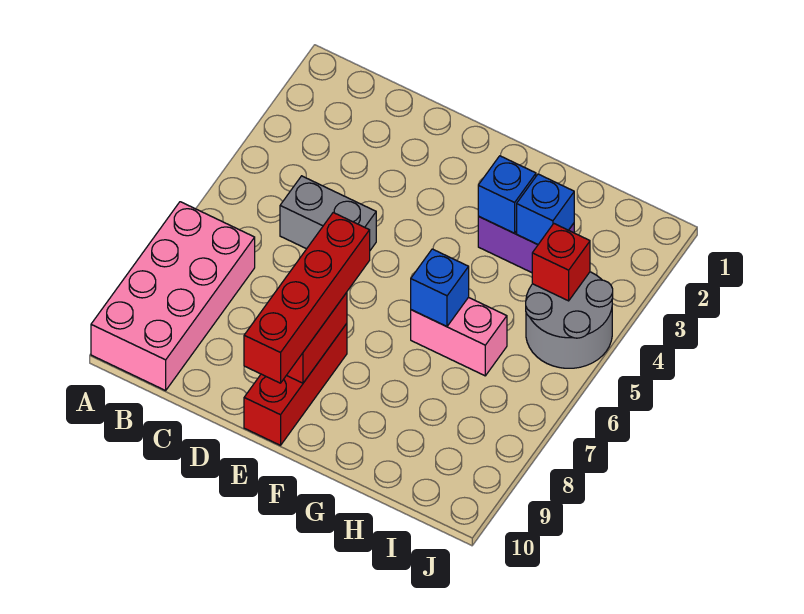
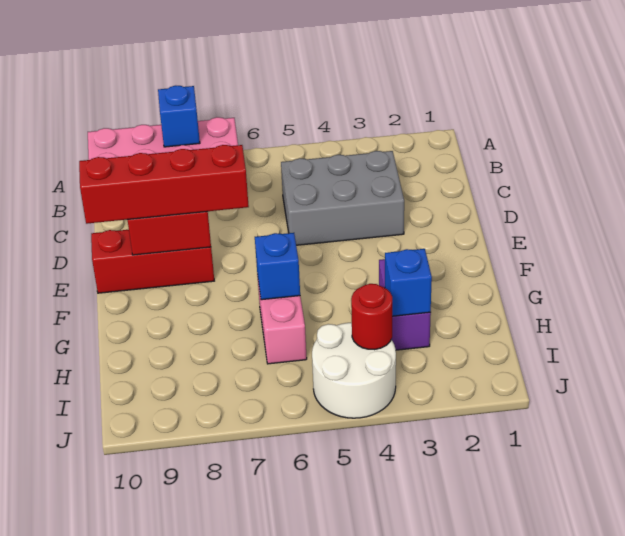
grey 1x2 brick [280,176,376,250] -> grey 2x3 brick [281,151,404,245]
blue 1x1 brick [478,156,536,233] -> blue 1x1 brick moved to [158,86,200,147]
grey 2x2 round brick [526,272,613,368] -> white 2x2 round brick [312,323,396,418]
red 1x1 brick [532,224,590,301] -> red 1x1 round brick [351,284,393,350]

